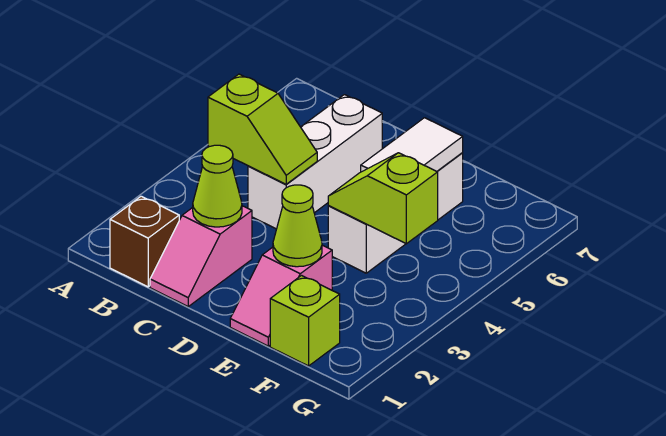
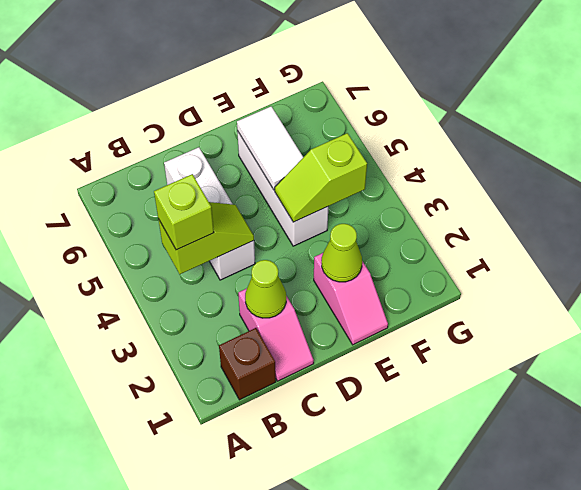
lime 1x1 brick [270,276,340,366] -> lime 1x1 brick moved to [154,174,214,250]

